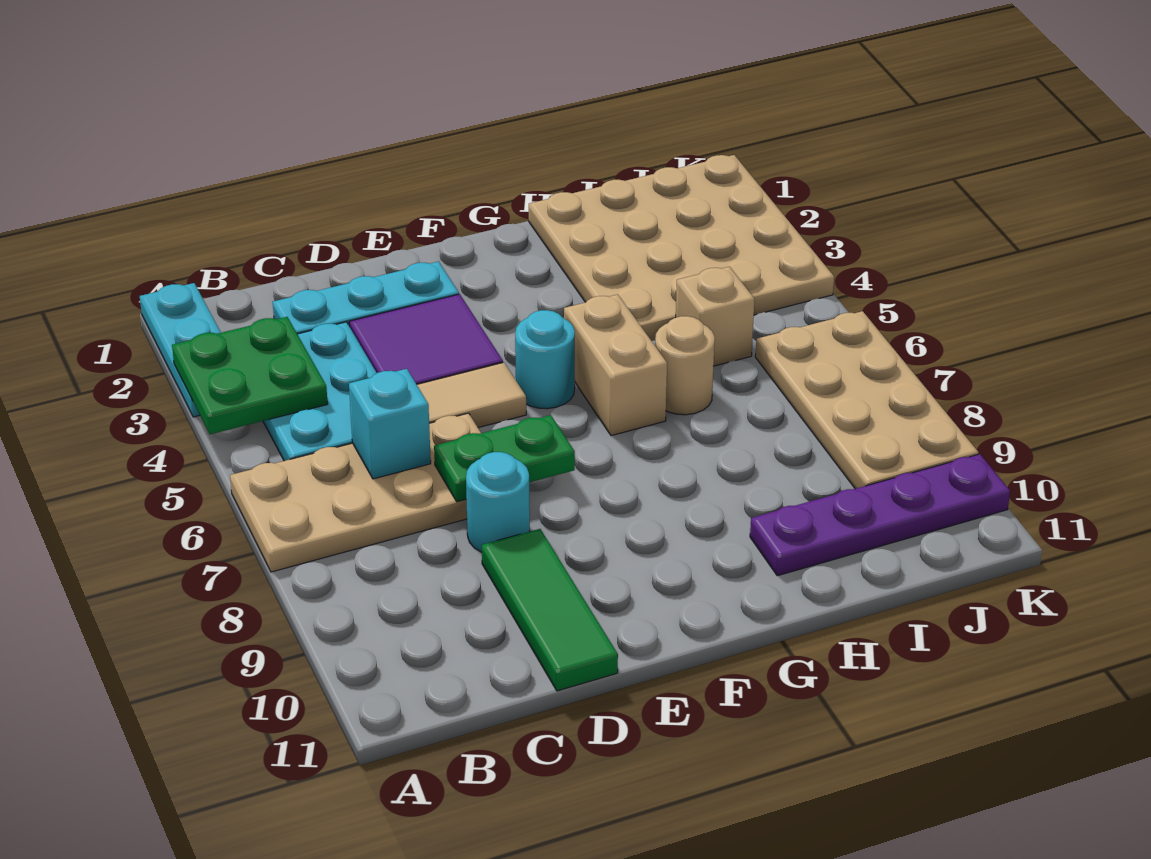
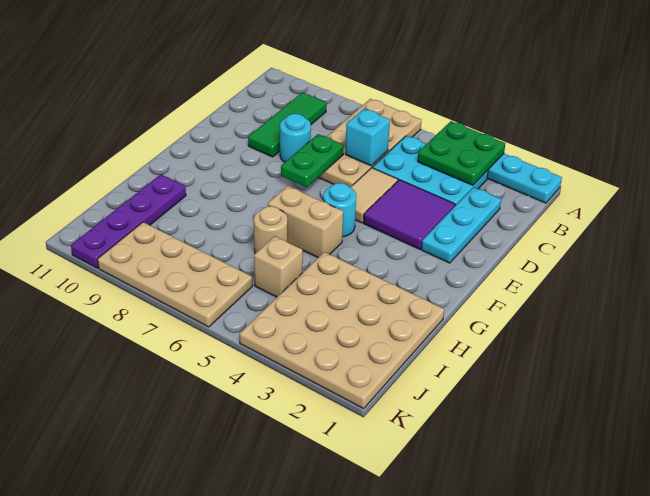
green 1x3 tile [482,529,618,691] -> green 1x3 tile turned to [248,92,326,157]

